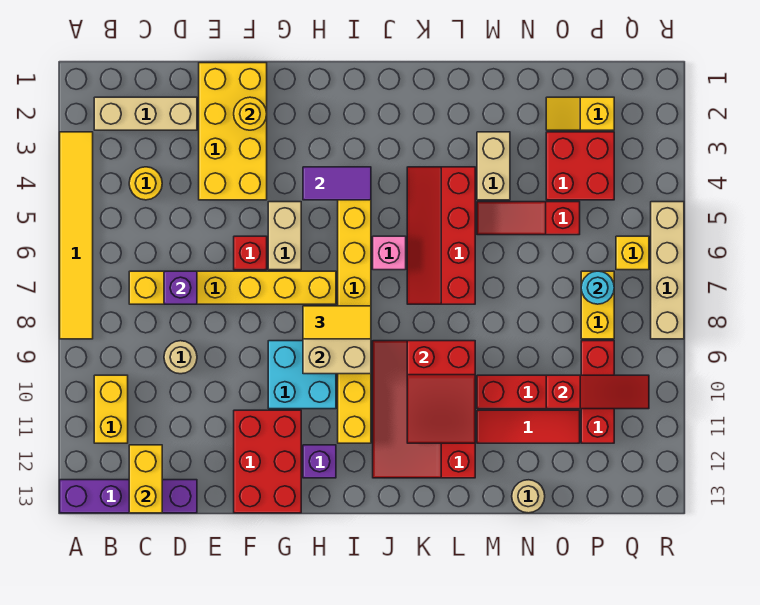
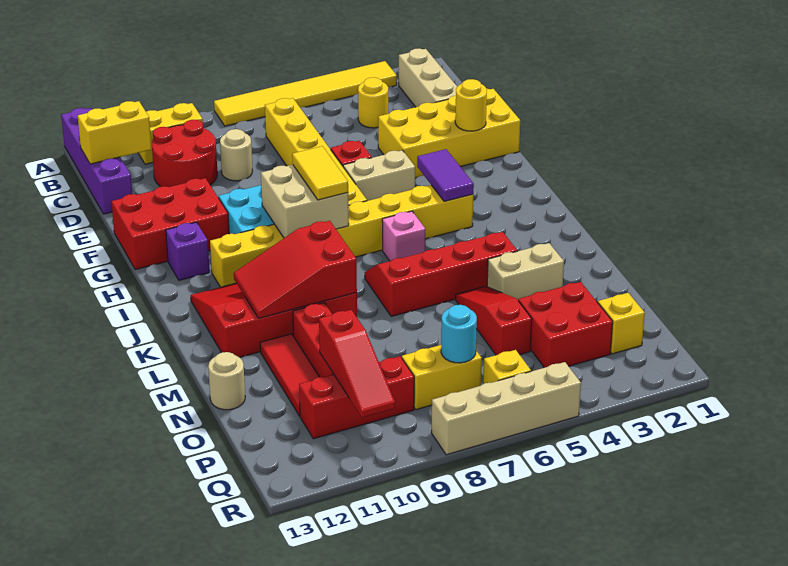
none -> red 2x2 round brick [152,120,217,187]
purple 1x1 brick [164,271,197,304] -> none

